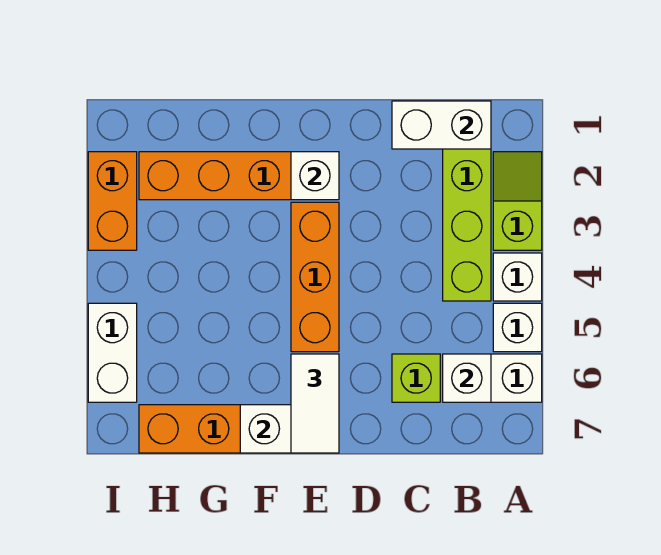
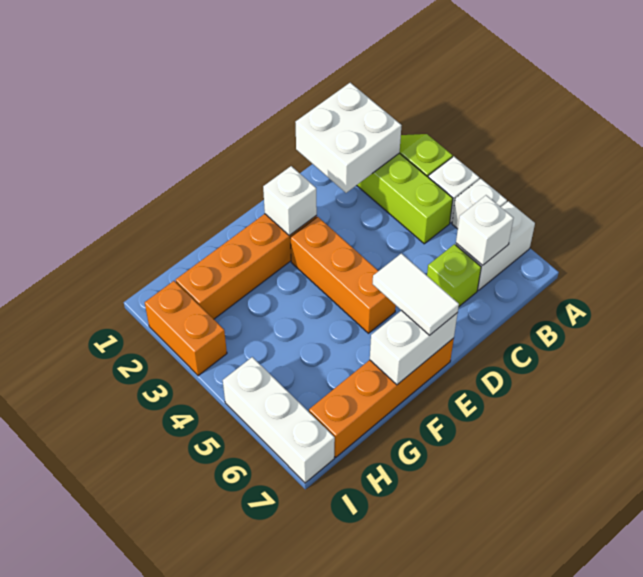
white 1x2 brick [392,101,491,149] -> white 2x2 brick [295,83,402,193]
white 1x2 brick [88,303,137,402] -> white 1x3 brick [223,357,335,483]

